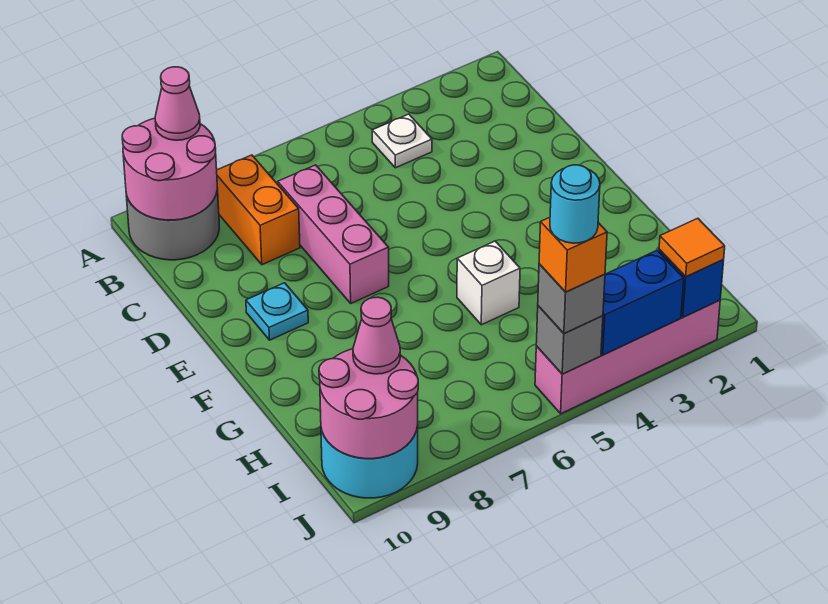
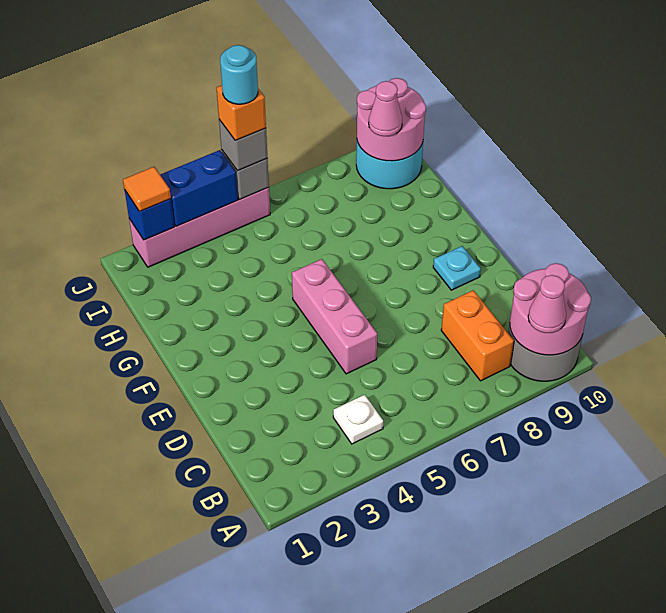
pink 1x3 brick [278,165,389,303] -> pink 1x3 brick moved to [292,259,377,374]
white 1x1 brick [457,241,520,325] -> none

